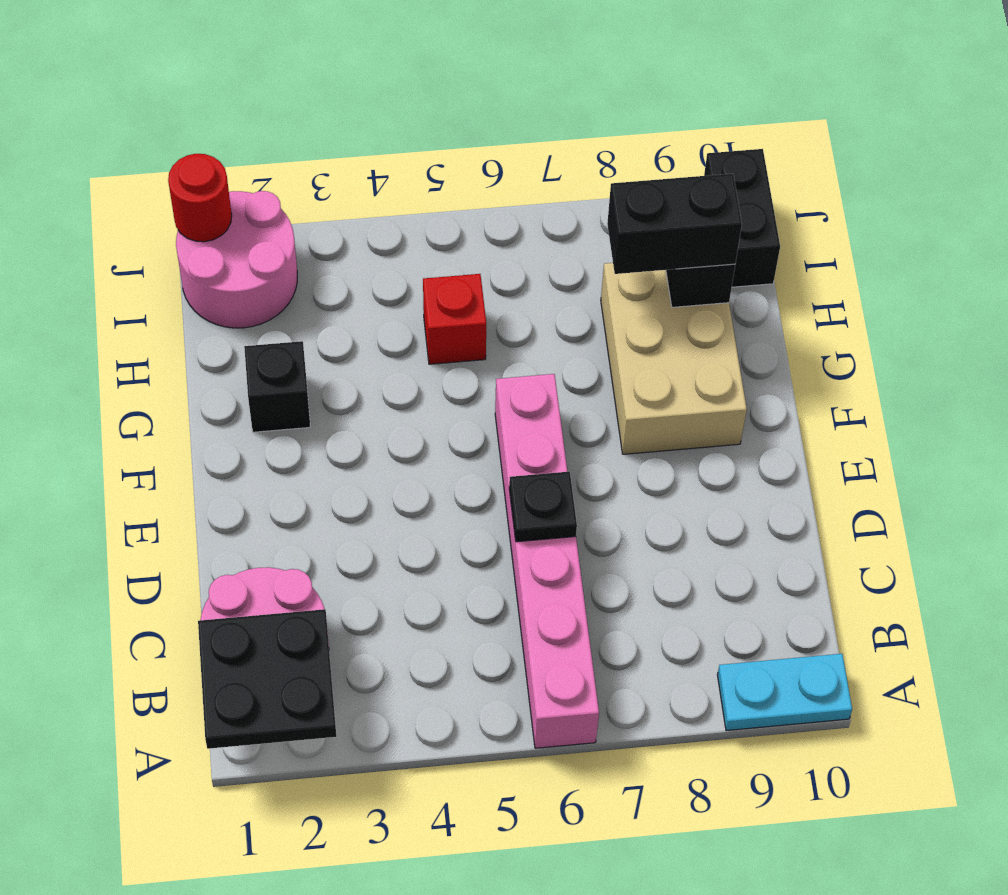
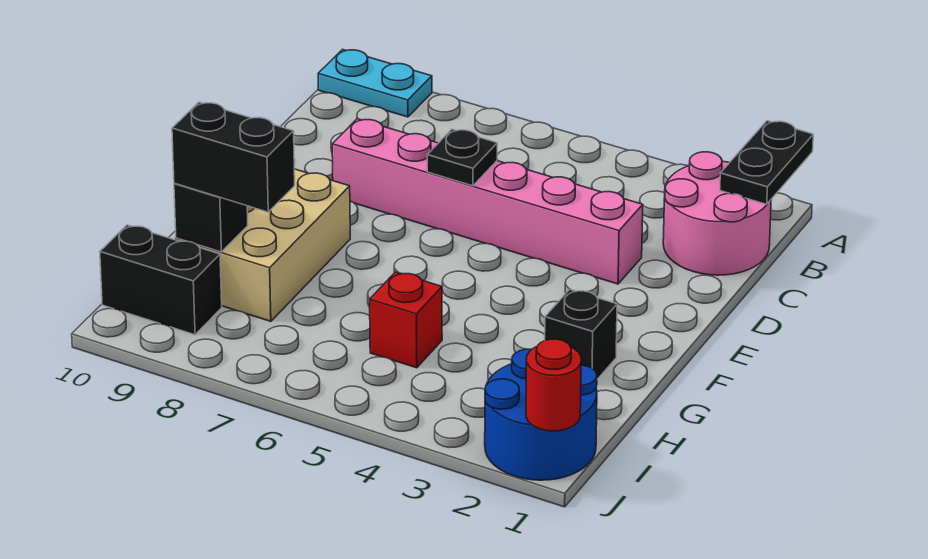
black 2x2 plate [198,609,336,749] -> black 1x2 plate [720,121,813,204]
pink 1x6 brick [495,374,599,748] -> pink 1x6 brick turned to [332,119,643,284]
pink 2x2 round brick [176,191,297,328] -> blue 2x2 round brick [485,349,597,480]
black 1x2 brick [704,149,780,287] -> black 1x2 brick turned to [100,225,222,335]

